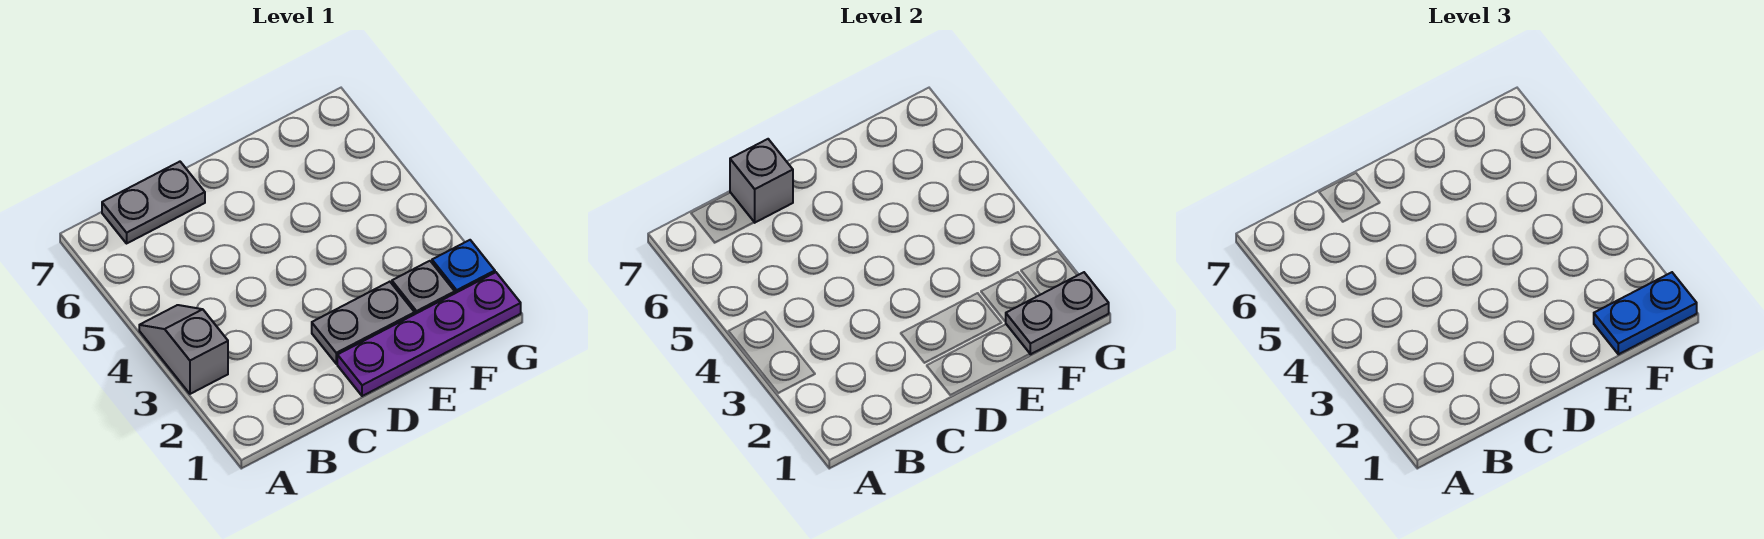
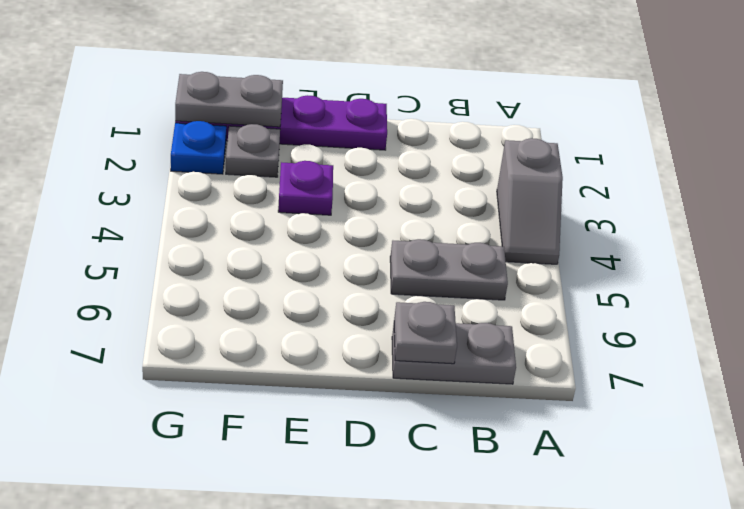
grey 1x1 brick [730,139,793,223] -> grey 1x1 plate [394,302,457,364]
grey 1x2 plate [312,282,415,364] -> grey 1x2 plate moved to [390,239,508,300]
none -> purple 1x1 plate [278,161,333,215]
blue 1x2 plate [1594,272,1697,354] -> none

